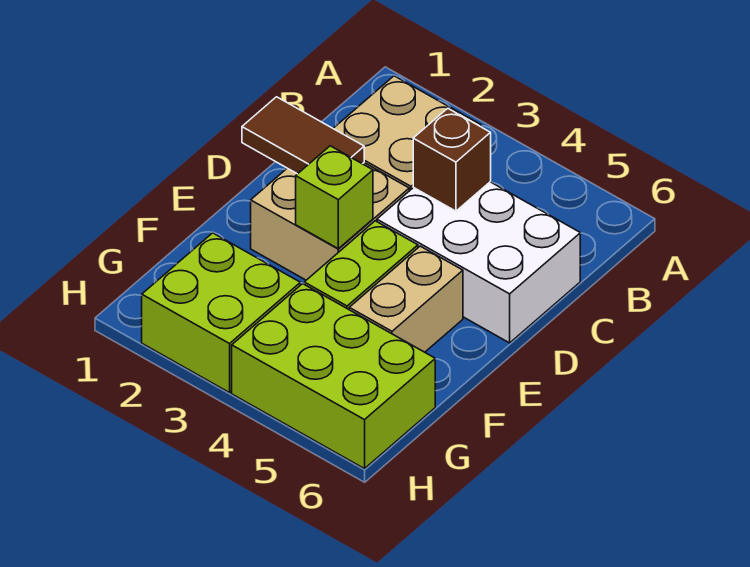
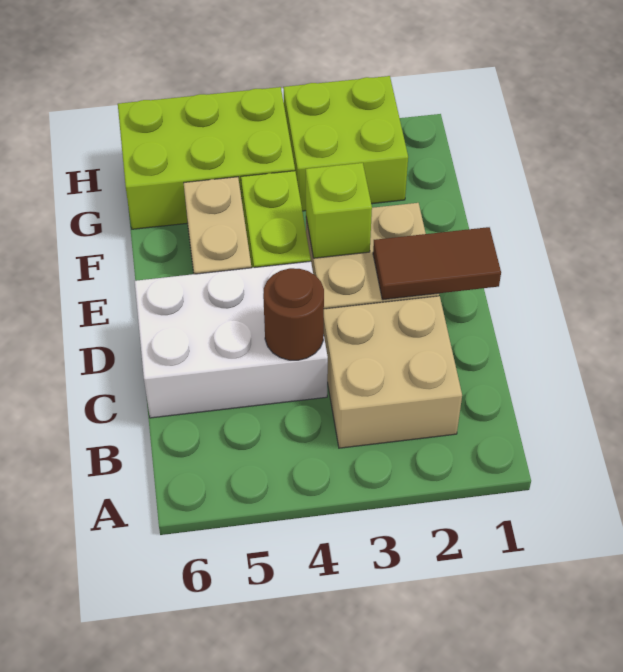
brown 1x1 brick [413,108,491,211] -> brown 1x1 round brick [263,268,324,360]

